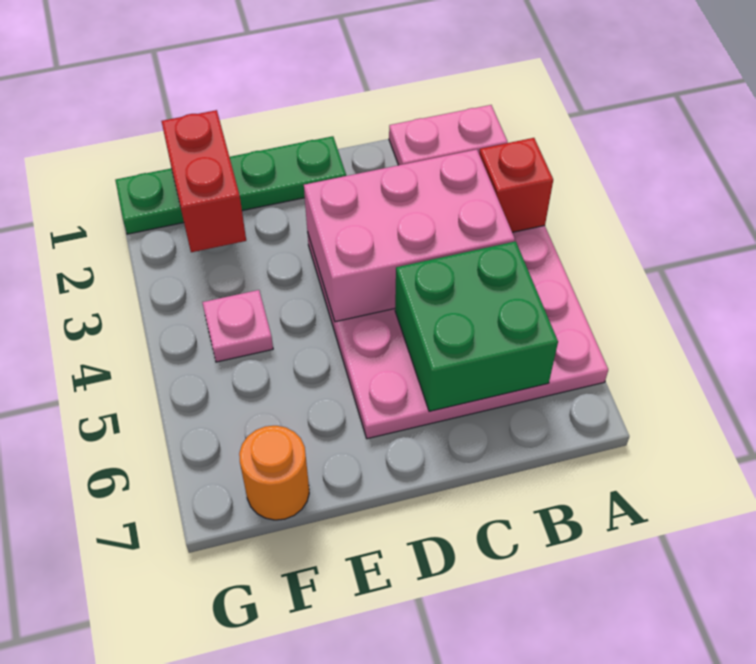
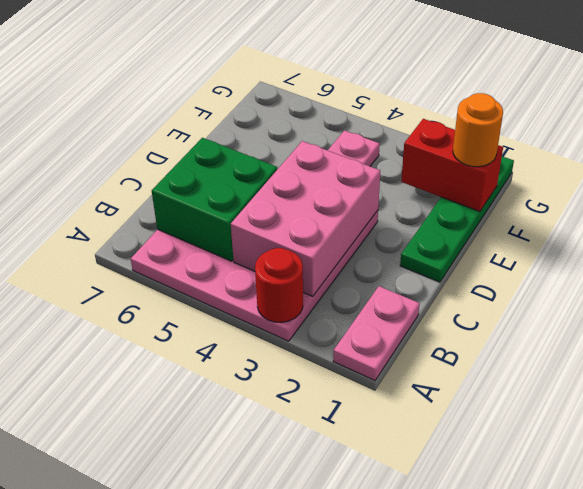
red 1x1 brick [479,138,553,232] -> red 1x1 round brick [255,248,303,323]
orange 1x1 round brick [239,426,309,520] -> orange 1x1 round brick moved to [453,93,503,167]

